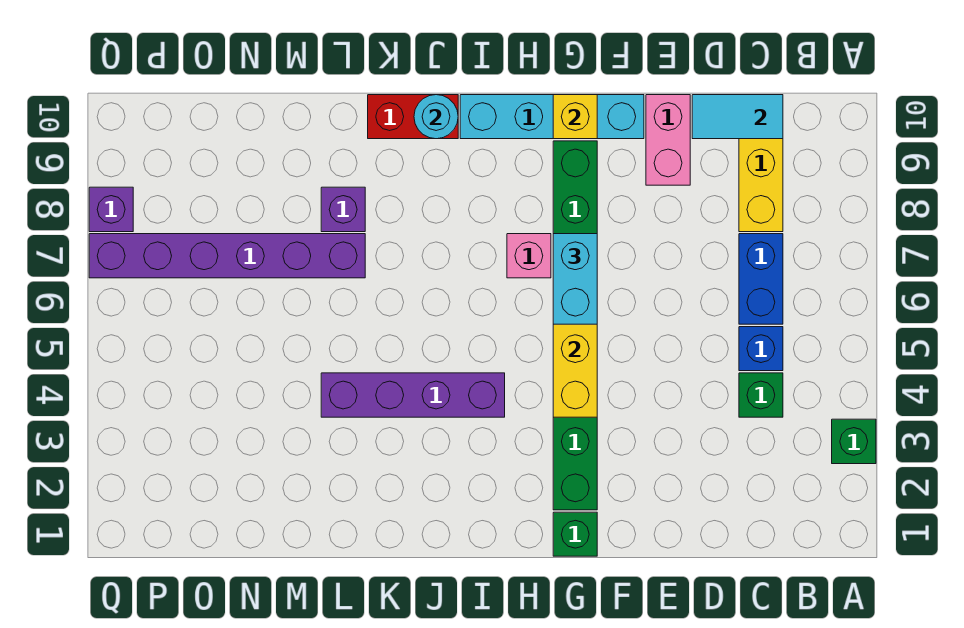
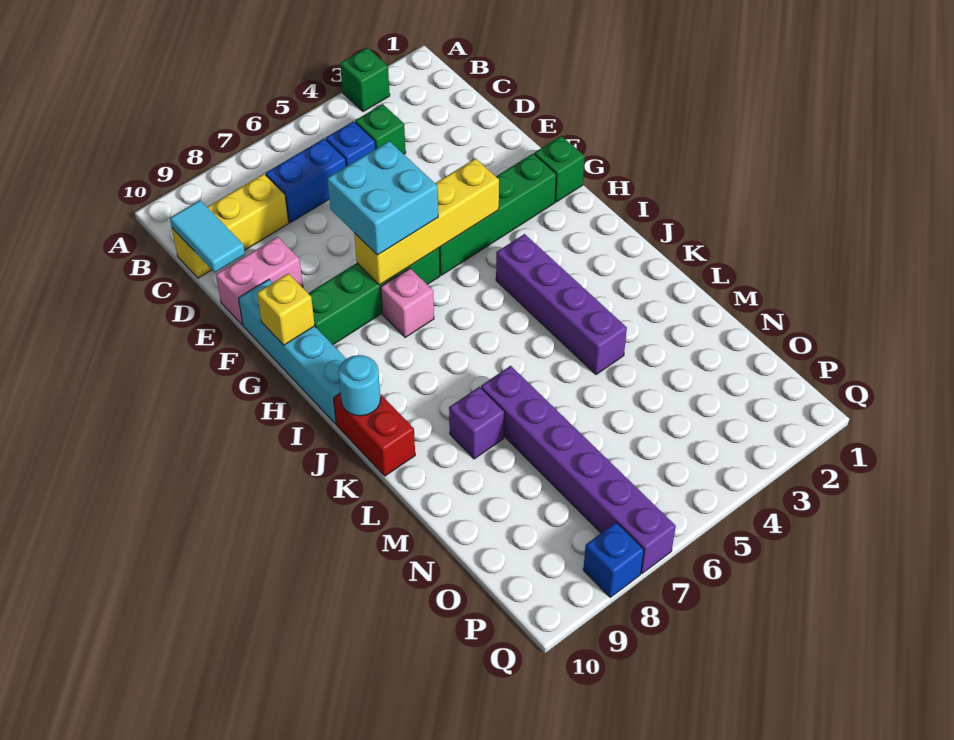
cyan 1x2 brick [553,234,597,324] -> cyan 2x2 brick [327,141,438,255]
purple 1x1 brick [89,187,133,232] -> blue 1x1 brick [583,522,644,597]

